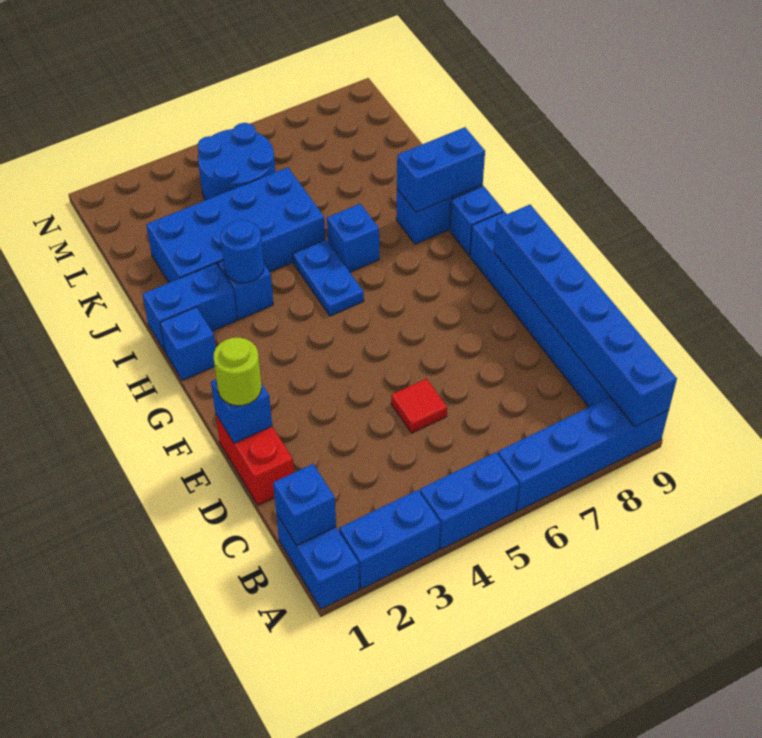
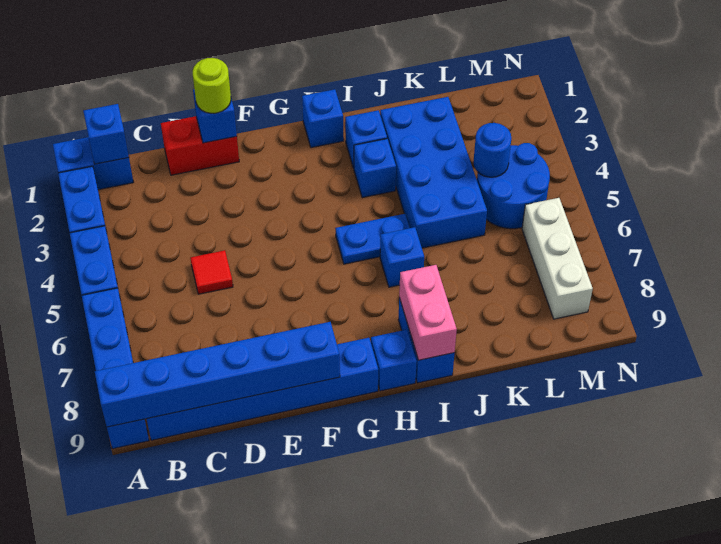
blue 1x2 brick [143,264,237,351] -> blue 1x1 brick [345,110,387,168]
blue 1x1 round brick [221,220,264,283] -> blue 1x1 round brick moved to [473,123,511,177]
blue 1x2 brick [397,127,485,212] -> pink 1x2 brick [399,265,457,360]
none -> white 1x3 brick [522,198,593,319]

